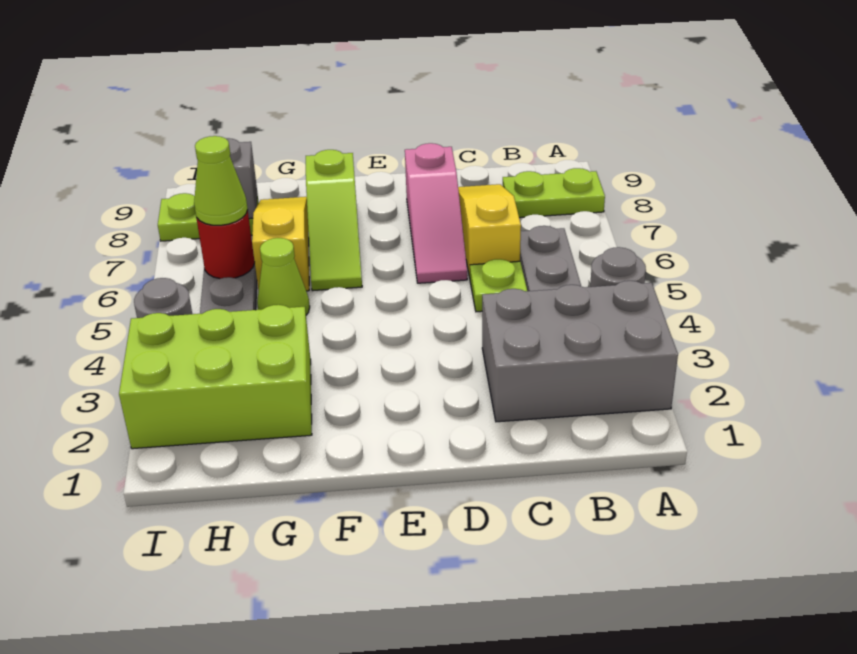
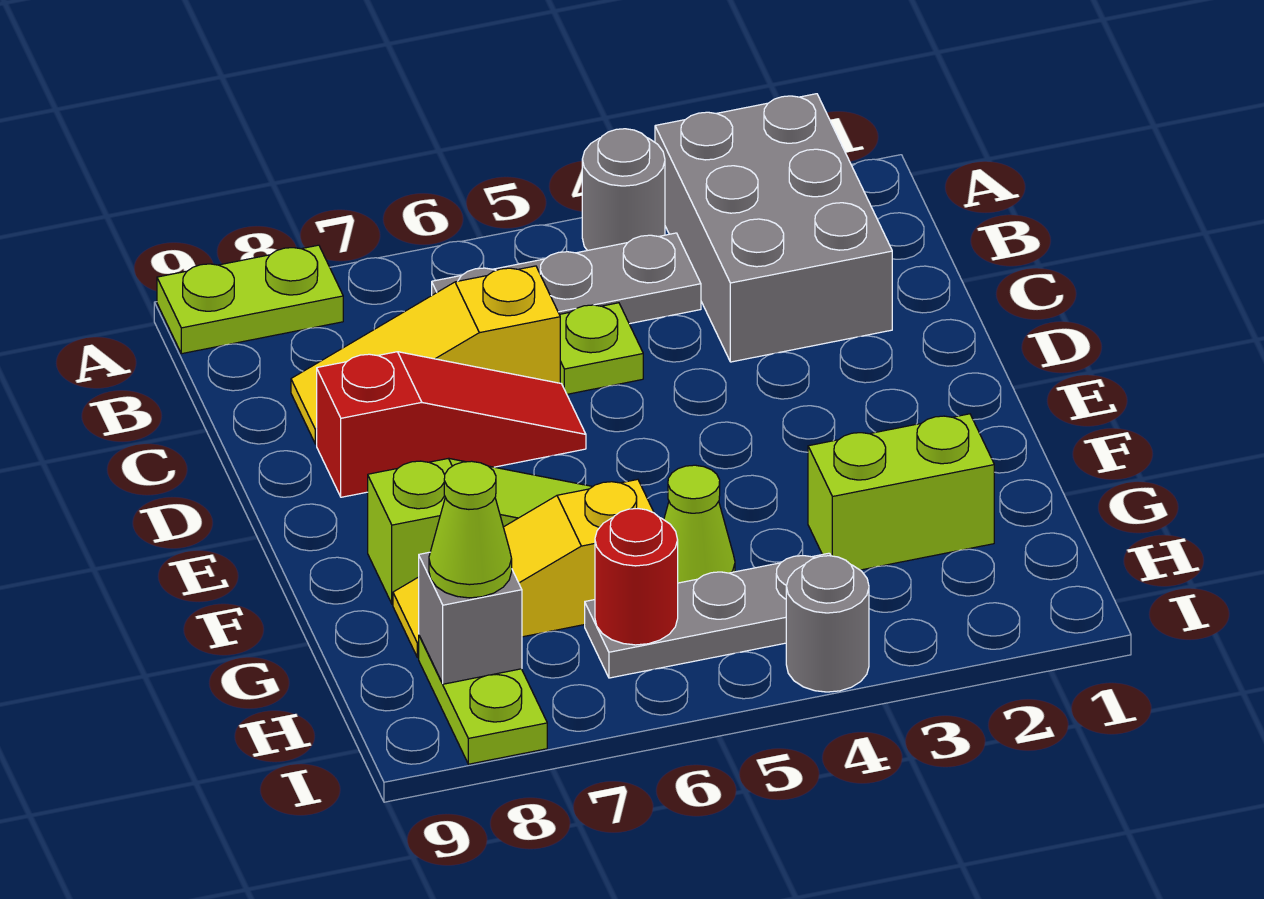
lime 1x2 plate [503,168,605,218] -> lime 1x2 plate turned to [157,245,343,354]
pink 1x3 slope [405,143,467,283] -> red 1x3 slope [317,352,586,497]
lime 2x3 brick [119,305,312,449] -> lime 1x2 brick [808,414,994,570]
lime 1x1 cone [194,136,248,225] -> lime 1x1 cone moved to [429,461,512,598]

